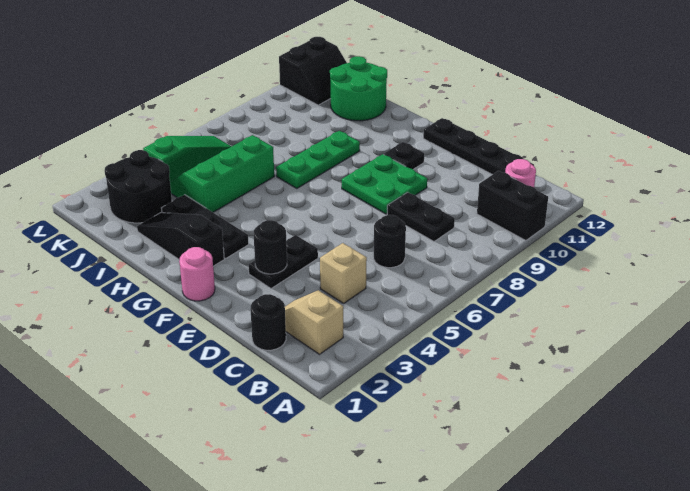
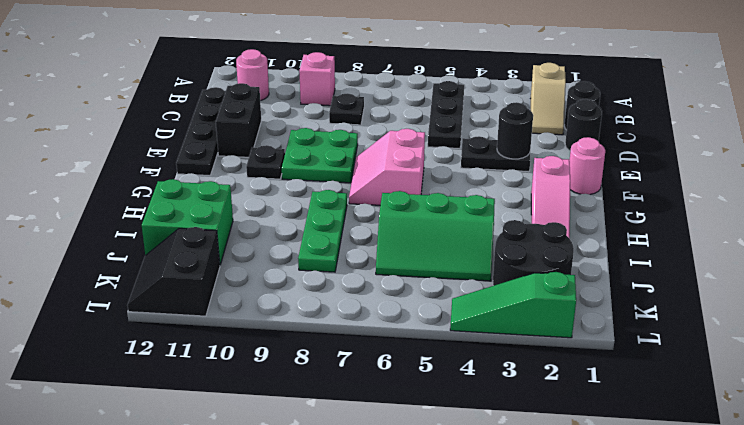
black 1x2 brick [477,171,548,240] -> black 1x2 brick moved to [216,83,261,157]
none -> pink 1x1 brick [299,52,335,106]
tan 1x1 brick [320,243,367,303] -> none
black 1x1 round brick [374,215,406,268] -> black 1x1 round brick moved to [565,99,602,151]
black 1x2 plate [387,192,455,241] -> black 1x1 plate [329,93,364,125]
none -> pink 2x2 slope [349,129,425,205]
black 1x3 slope [137,213,224,266] -> pink 1x3 slope [531,156,570,239]
black 1x3 plate [162,195,249,259] -> black 1x3 plate moved to [428,81,464,148]
green 1x3 plate [276,131,360,189] -> green 1x3 plate turned to [298,190,347,272]
green 2x2 round brick [330,56,387,121] -> green 2x2 brick [142,179,233,265]
green 1x3 slope [143,136,231,182] -> green 1x3 slope moved to [450,272,576,338]
black 2x2 slope [279,37,347,105] -> black 2x2 slope turned to [127,227,220,316]

